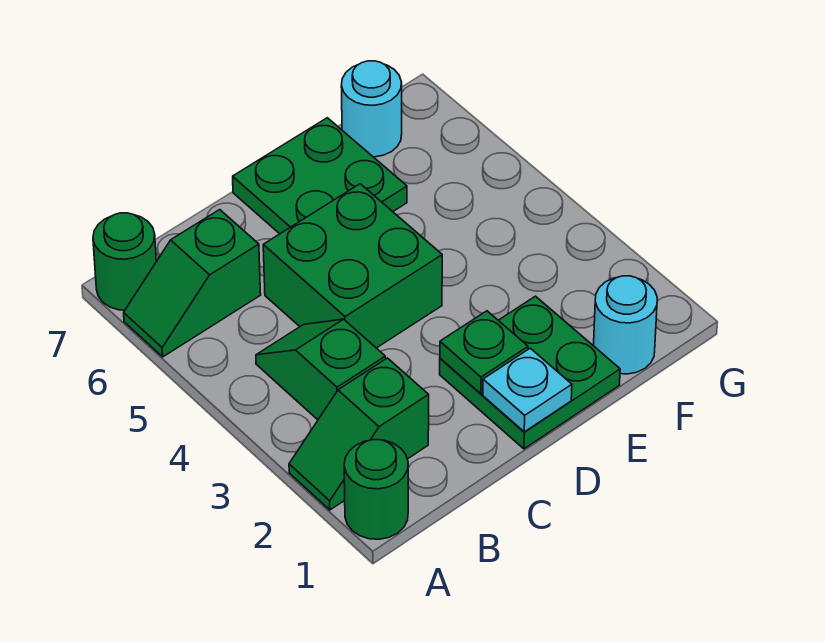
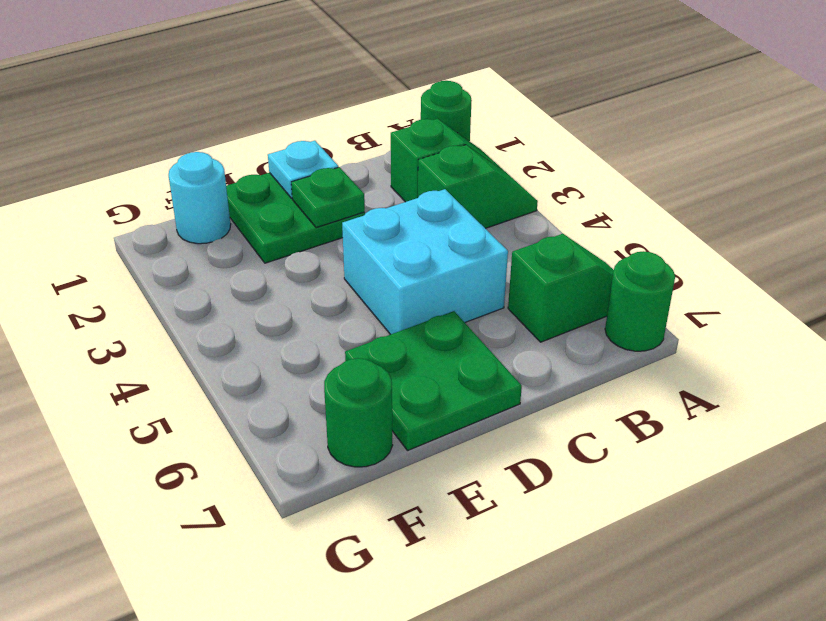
green 1x2 slope [256,319,385,420] -> green 1x2 slope turned to [418,145,538,228]
green 2x2 brick [263,184,442,348] -> cyan 2x2 brick [342,189,508,335]
cyan 1x1 round brick [341,61,402,157] -> green 1x1 round brick [324,358,393,467]

